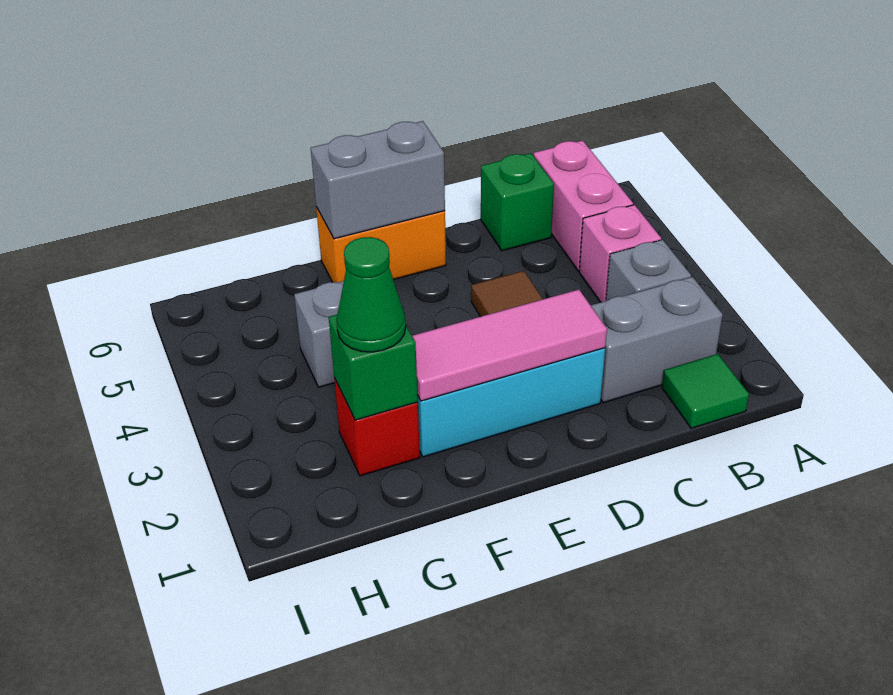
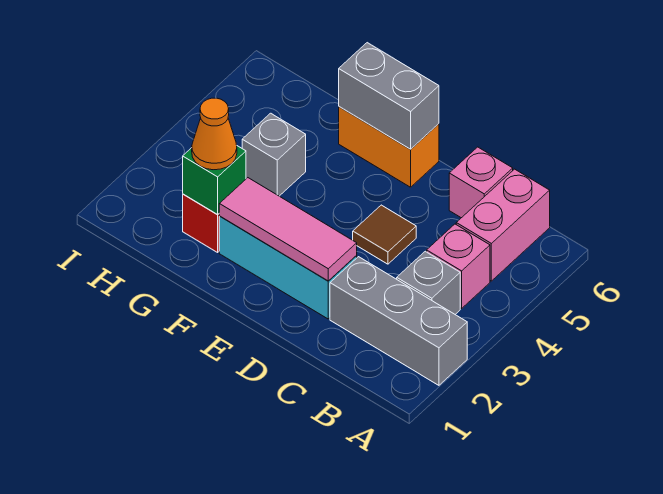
green 1x1 tile [662,354,749,428] -> none
grey 1x2 brick [591,277,723,403] -> grey 1x3 brick [330,257,467,385]
green 1x1 brick [481,153,554,251] -> pink 1x1 brick [449,147,513,218]
green 1x1 cone [337,237,406,352] -> orange 1x1 cone [192,98,237,170]

